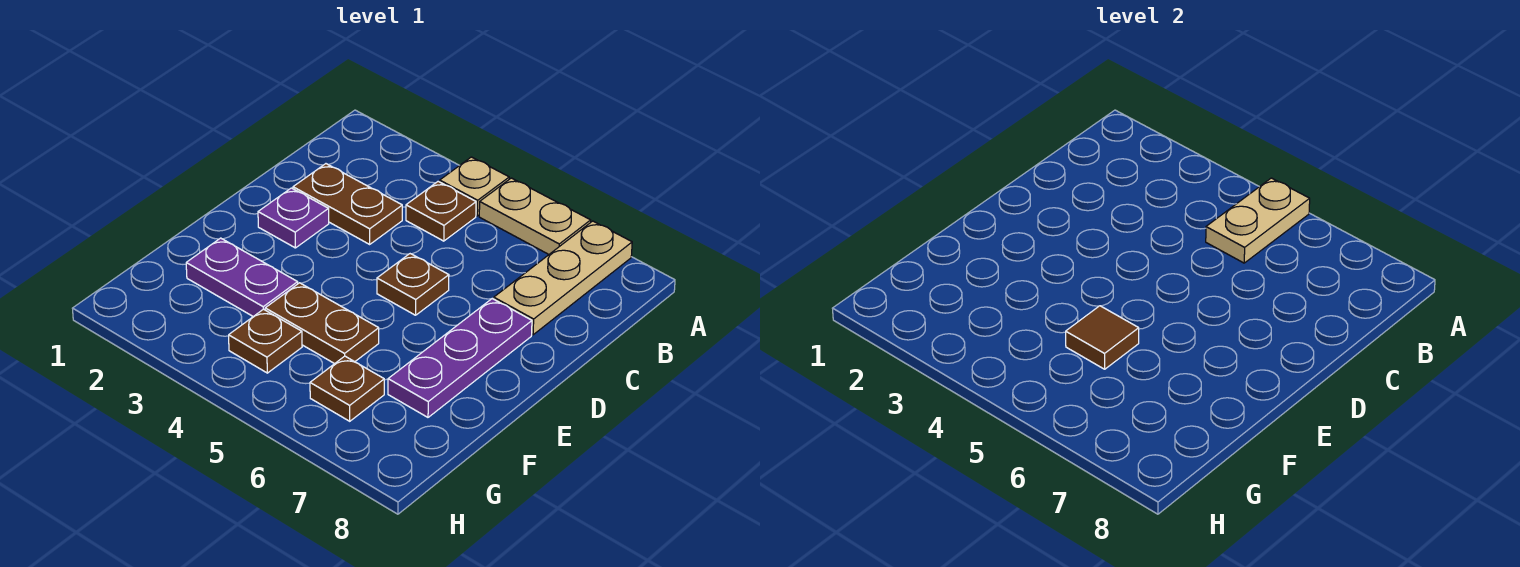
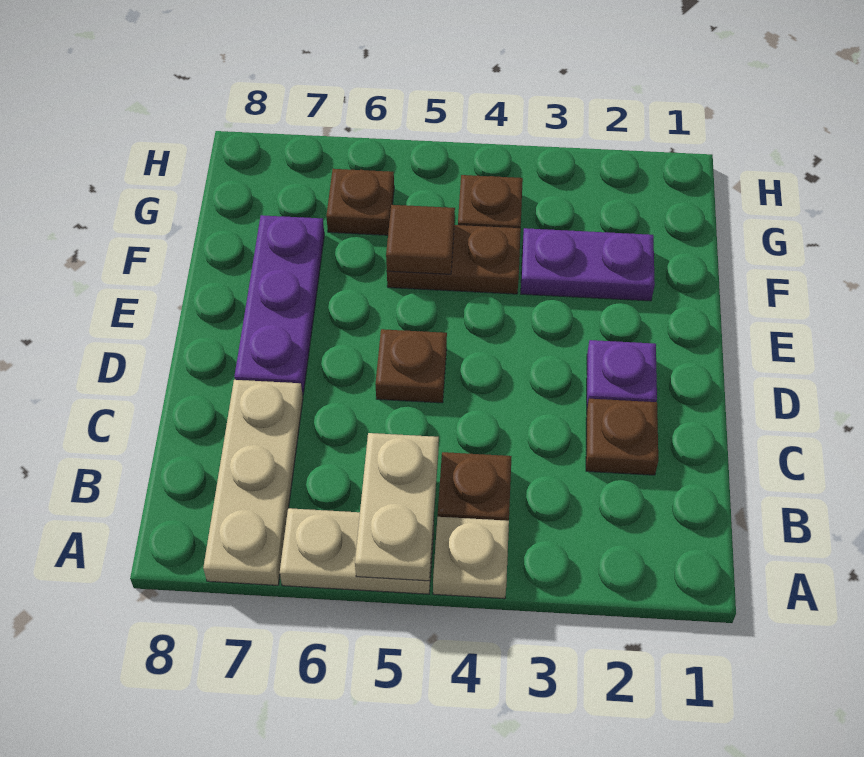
brown 1x2 plate [293,164,402,244] -> brown 1x1 plate [586,399,658,475]

